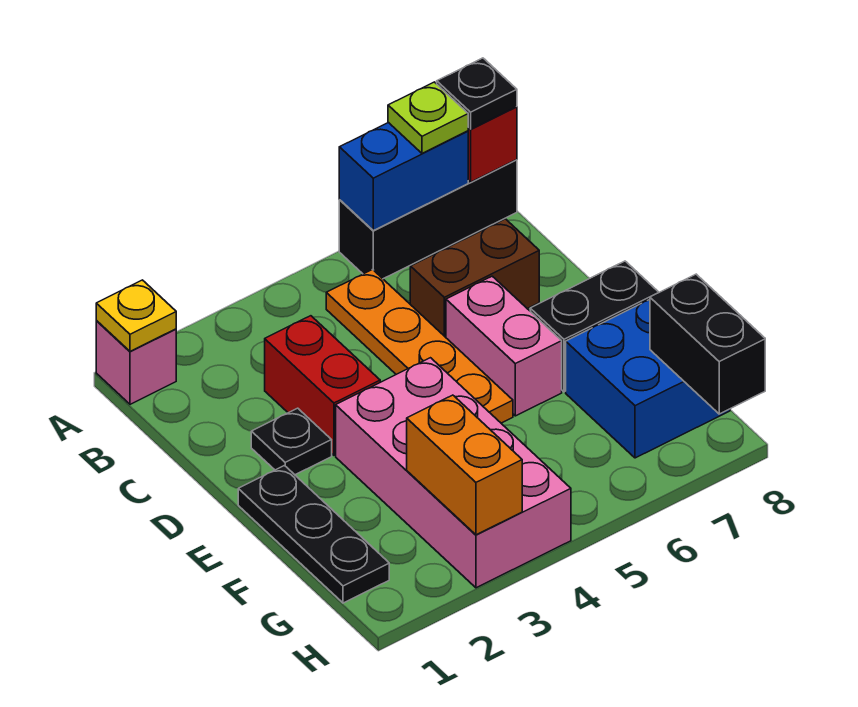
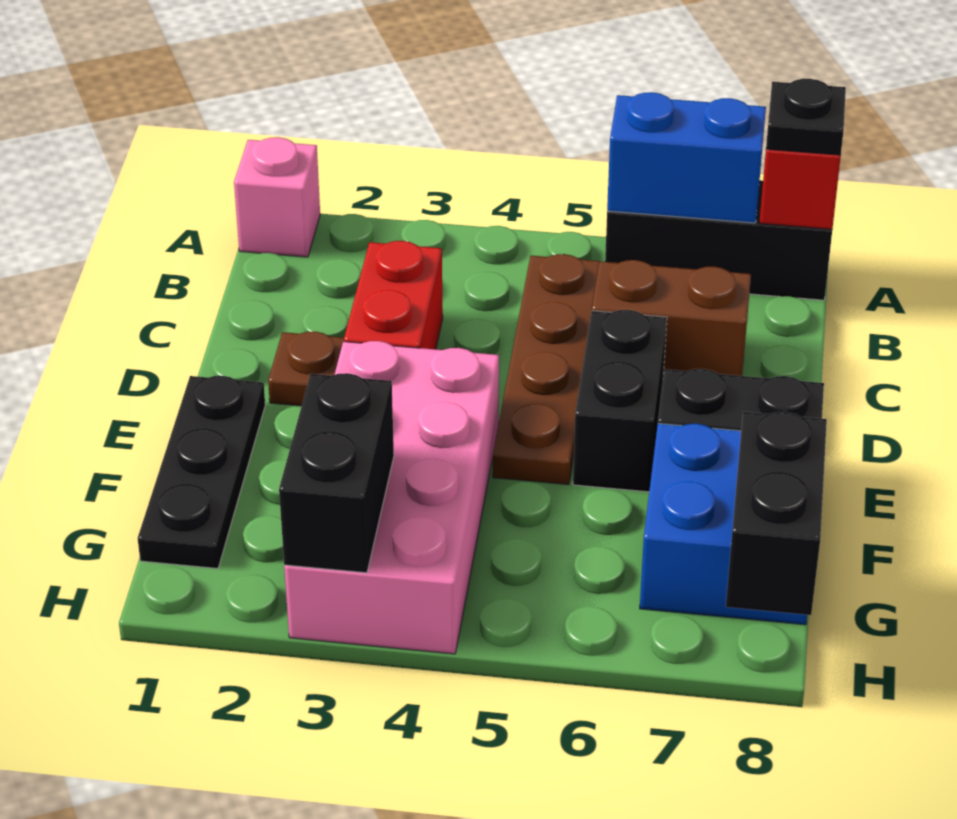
yellow 1x1 plate [96,280,176,351] -> none
lime 1x1 plate [388,82,468,153] -> none
orange 1x4 plate [326,270,513,423] -> brown 1x4 plate [493,254,599,485]
black 1x1 plate [251,408,332,475] -> brown 1x1 plate [268,332,344,406]
pink 1x2 brick [446,276,562,416] -> black 1x2 brick [573,310,667,492]
orange 1x2 brick [407,395,522,535] -> black 1x2 brick [279,373,394,573]

